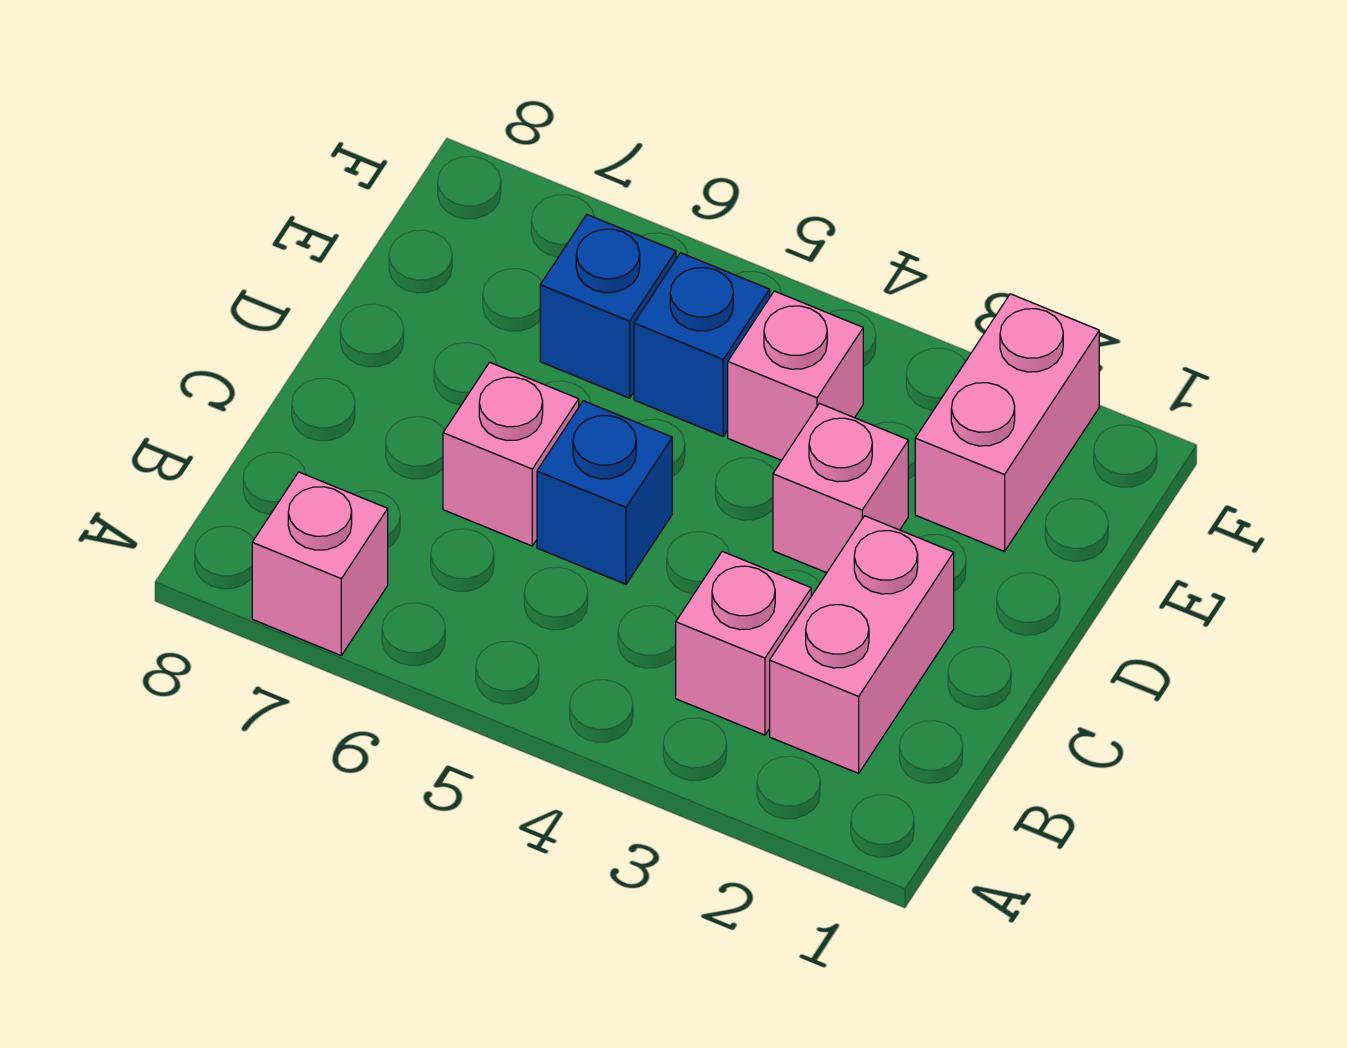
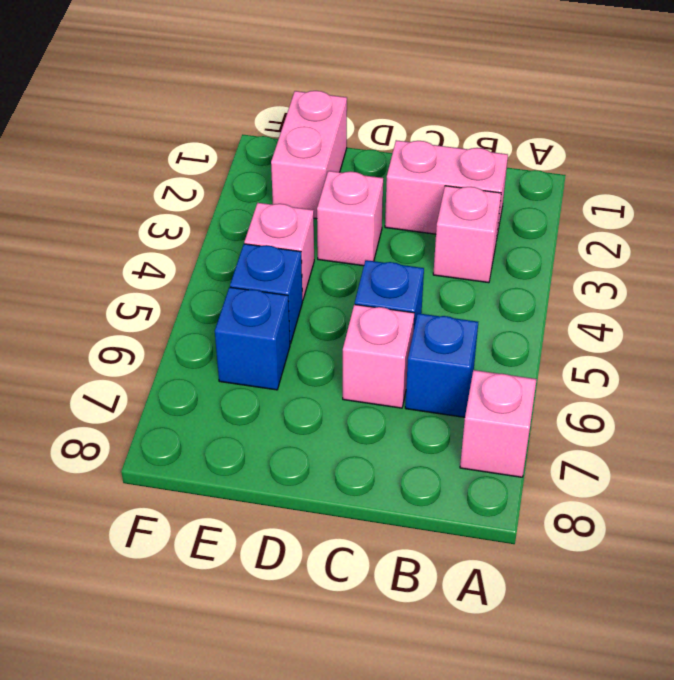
none -> blue 1x1 brick [405,313,478,417]
pink 1x2 brick [915,294,1099,552] -> pink 1x2 brick turned to [271,91,347,219]

